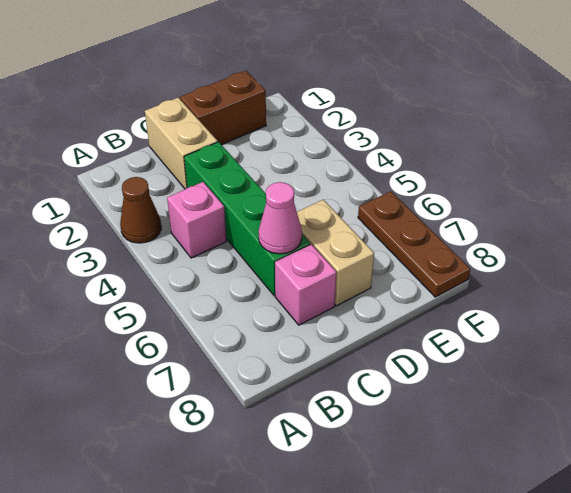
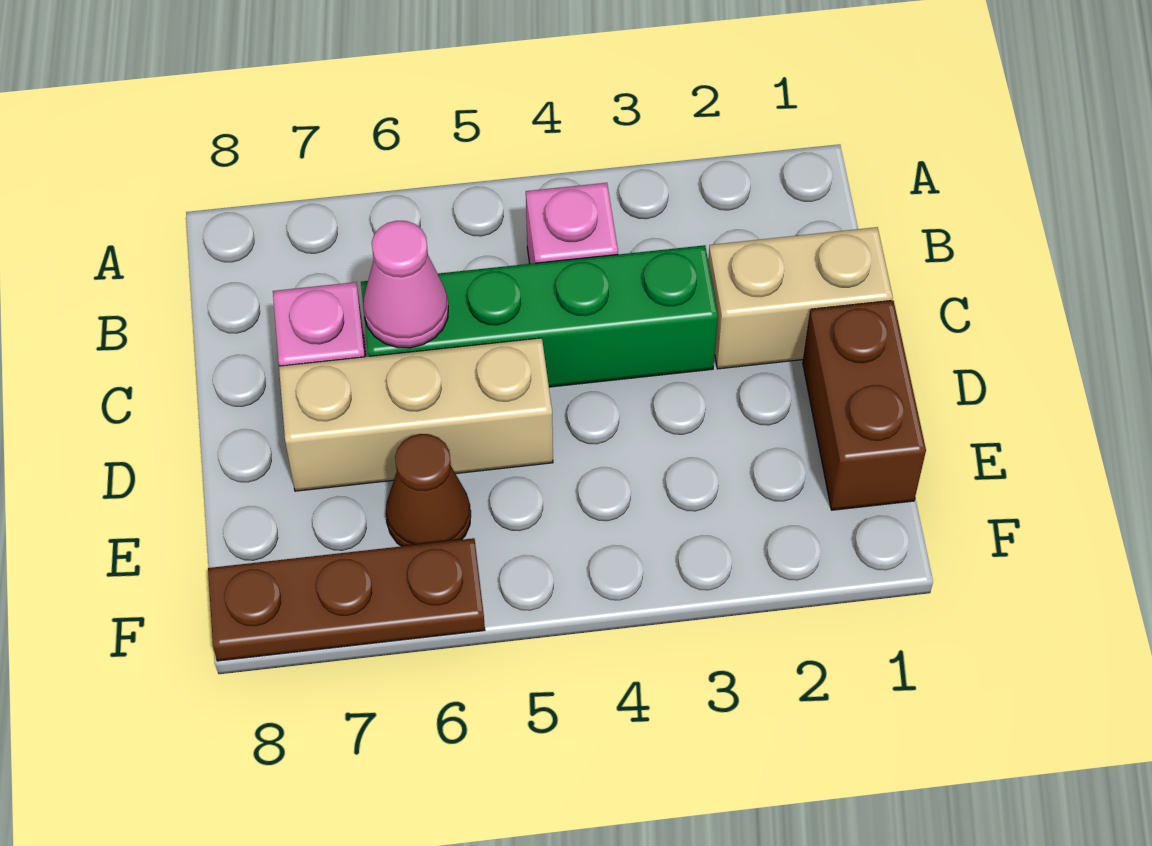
brown 1x1 cone [120,177,161,243] -> brown 1x1 cone moved to [386,434,471,546]
tan 1x2 brick [297,200,374,306] -> tan 1x3 brick [279,338,553,491]

